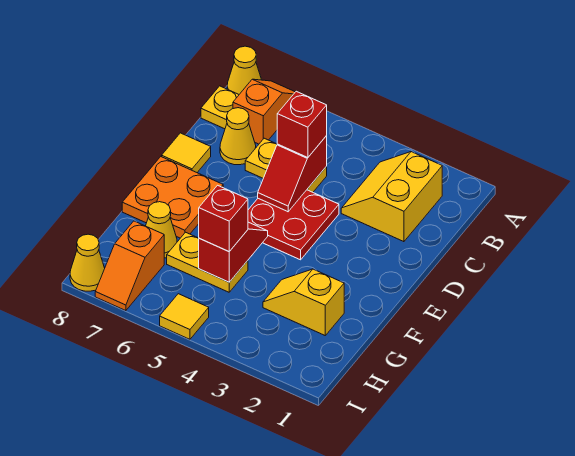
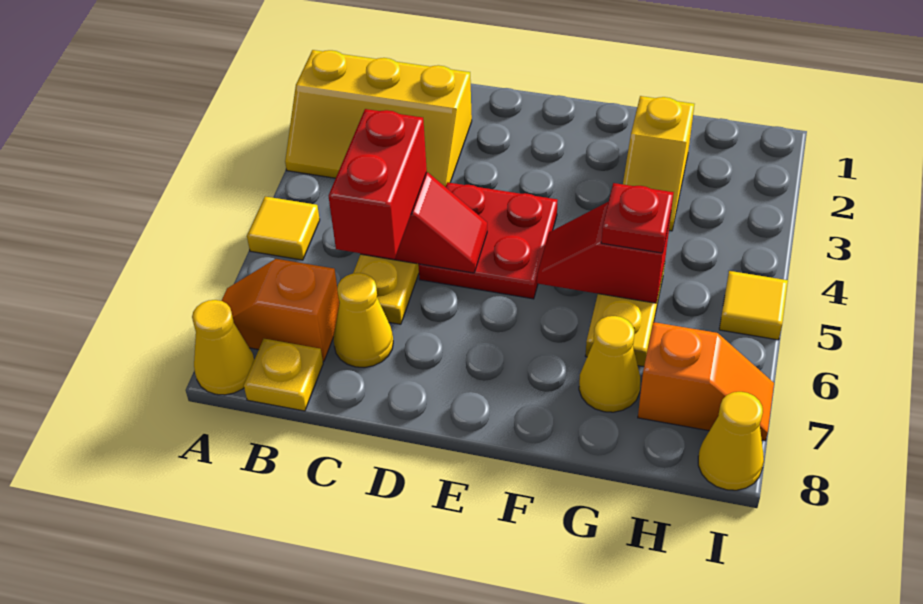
yellow 2x2 slope [341,152,442,242] -> yellow 2x3 slope [285,50,472,186]
red 1x1 brick [277,91,327,158] -> red 1x2 brick [329,109,427,259]
yellow 1x1 tile [162,133,211,172] -> yellow 1x1 tile moved to [247,196,320,260]
orange 2x2 plate [122,157,223,238] -> none
red 1x1 brick [199,185,248,251] -> red 1x1 plate [601,183,674,253]

